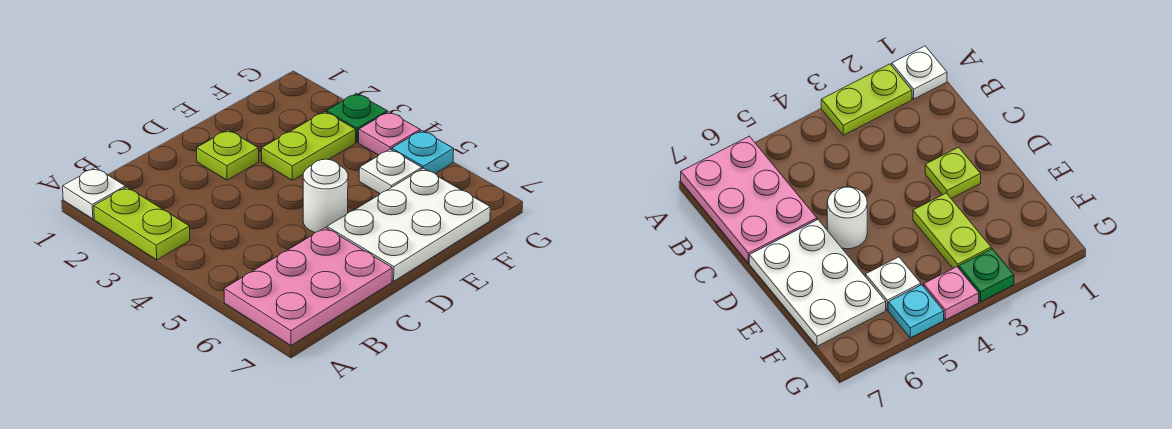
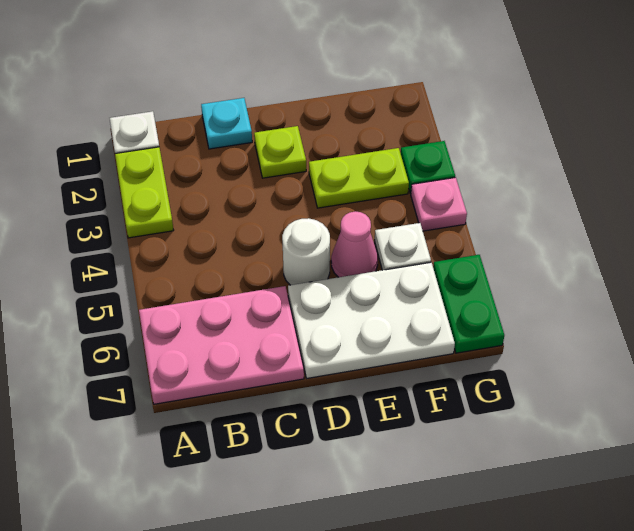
none -> pink 1x1 cone [331,211,378,277]
cyan 1x1 plate [392,130,454,173] -> cyan 1x1 plate moved to [201,98,252,149]
none -> green 1x2 plate [433,255,504,353]

